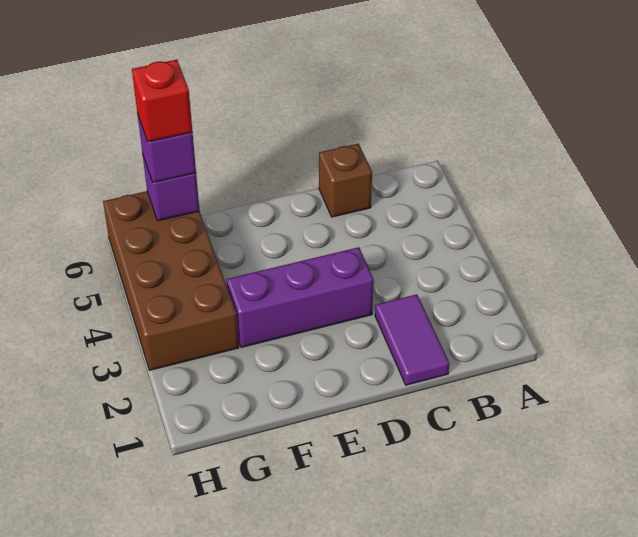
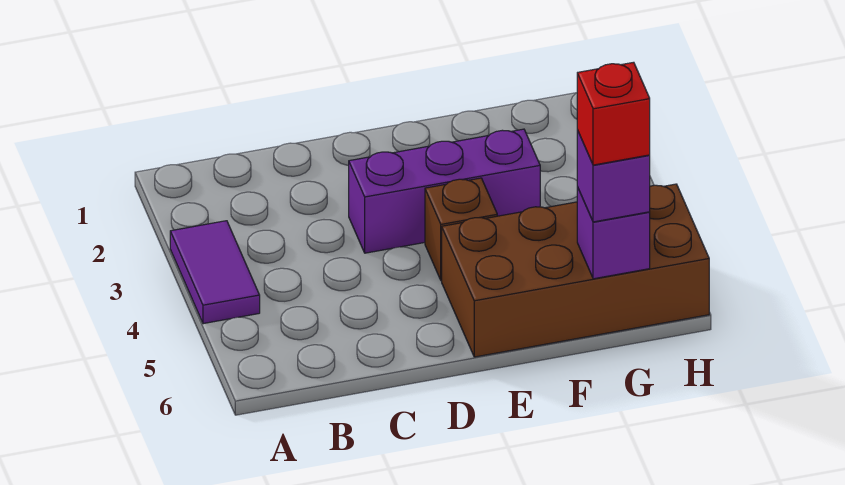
purple 1x2 tile [375,294,450,385] -> purple 1x2 tile moved to [170,221,260,324]
brown 1x1 brick [319,144,372,217] -> brown 1x1 brick moved to [425,178,497,281]
brown 2x4 brick [103,191,239,370] -> brown 2x4 brick turned to [442,184,709,357]

